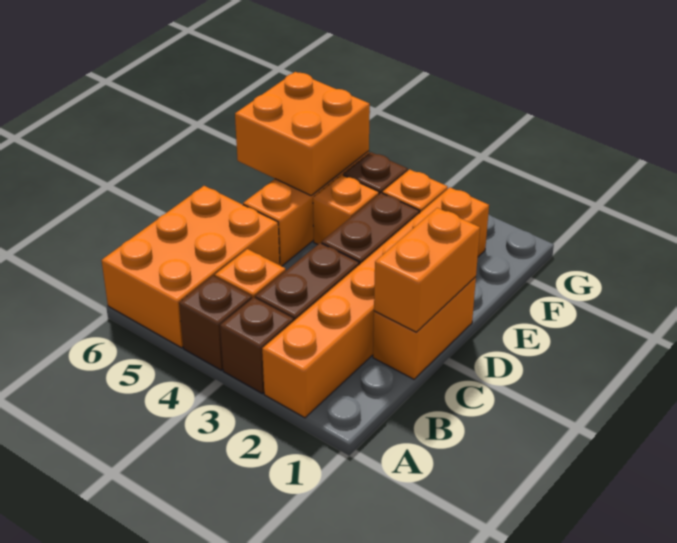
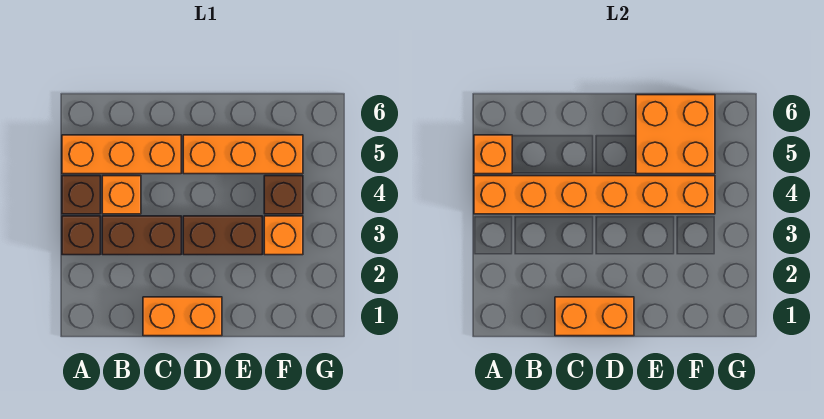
orange 1x6 brick [262,187,489,418] -> orange 1x6 brick moved to [474,176,715,214]
orange 2x3 brick [101,186,280,348] -> orange 1x3 brick [62,135,181,174]
orange 1x1 brick [313,175,379,244] -> orange 1x1 brick moved to [474,135,512,174]

